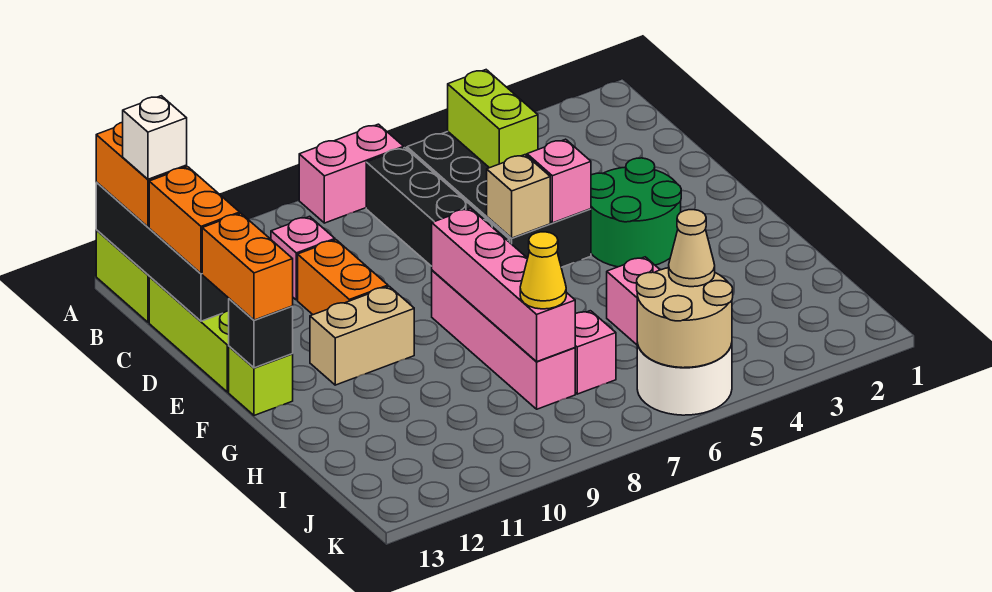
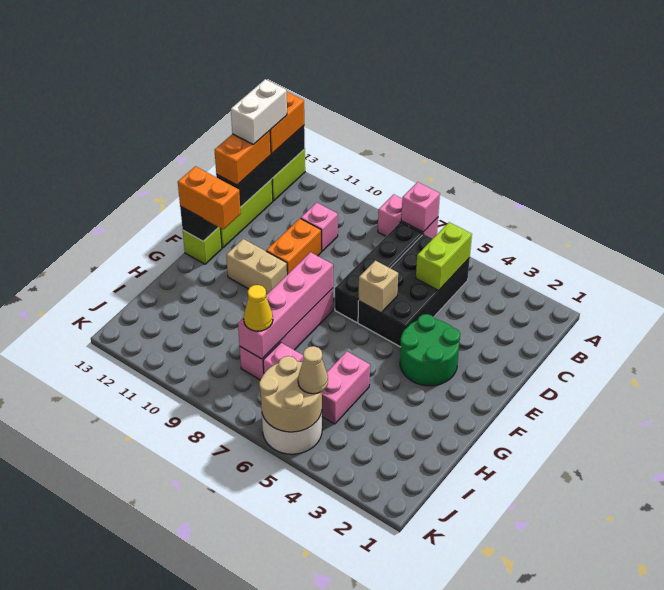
white 1x1 brick [123,96,187,179] -> white 1x2 brick [231,79,287,145]
pink 1x1 brick [527,139,591,223] -> pink 1x1 brick moved to [401,182,440,232]
orange 1x2 brick [202,213,293,320] -> orange 1x2 brick turned to [178,166,241,229]

